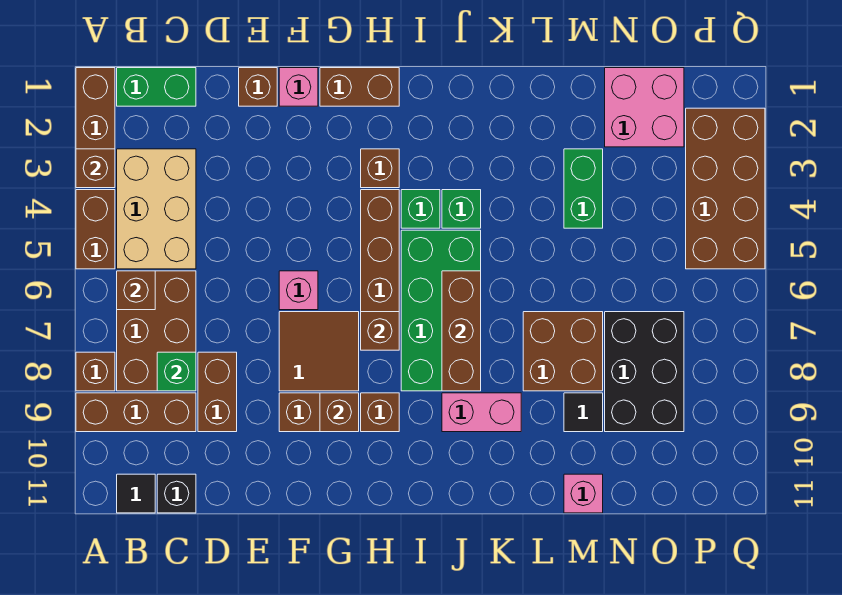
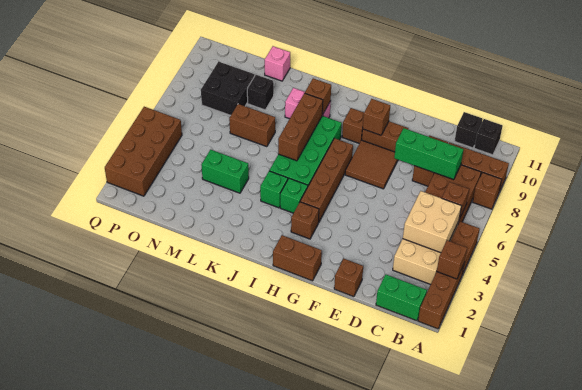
none -> tan 2x2 brick [403,191,461,253]
black 1x1 tile [117,474,155,513] -> black 1x1 brick [474,119,503,155]
green 1x1 brick [157,352,196,391] -> green 1x3 brick [394,128,464,180]
pink 1x1 brick [279,68,318,106] -> none
pink 1x1 brick [279,271,318,310] -> none
brown 1x1 brick [361,312,399,350] -> brown 1x1 brick moved to [305,78,331,114]
brown 2x2 brick [523,312,603,391] -> brown 1x2 brick [229,104,275,147]
green 1x2 brick [564,149,603,228] -> green 1x2 brick turned to [202,150,249,193]
black 1x1 tile [564,393,603,432] -> black 1x1 brick [247,75,274,110]
pink 2x2 brick [605,68,684,147] -> none
black 2x3 brick [605,312,684,432] -> black 2x2 brick [201,62,255,115]

